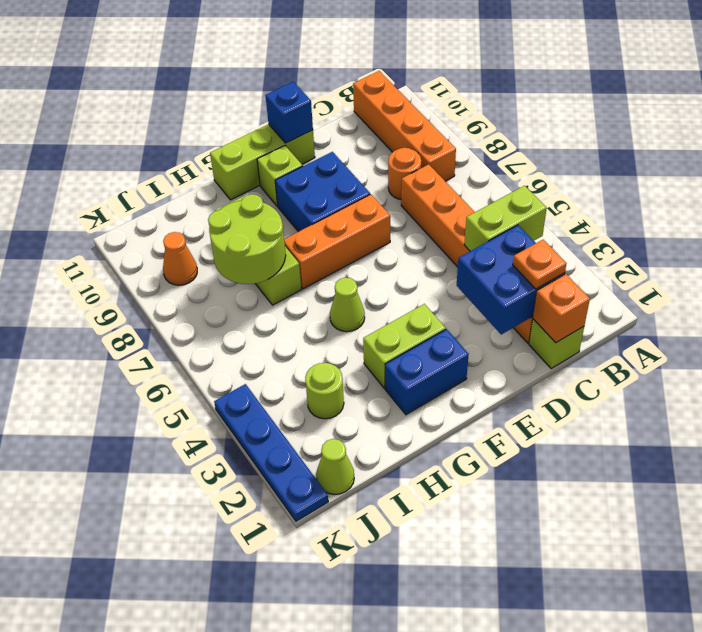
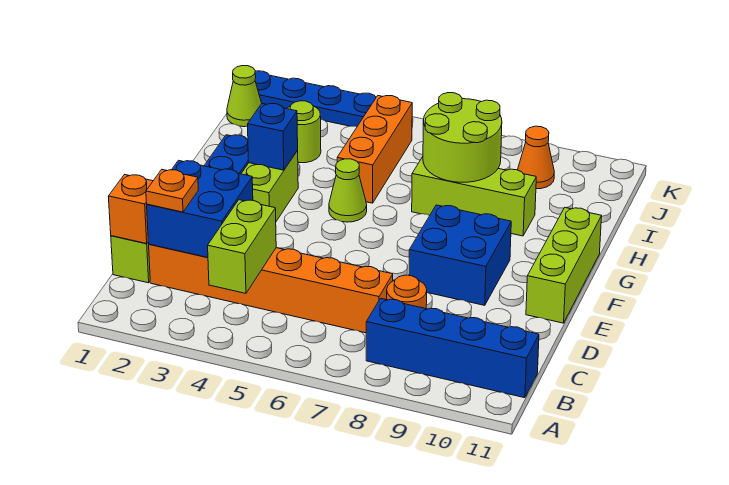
orange 1x4 brick [353,71,456,181] -> blue 1x4 brick [366,298,539,398]
orange 1x3 brick [284,194,390,289] -> orange 1x3 brick moved to [337,96,412,203]
blue 1x1 brick [265,82,313,143] -> blue 1x1 brick moved to [248,104,298,170]
lime 1x1 brick [257,146,303,206] -> none

